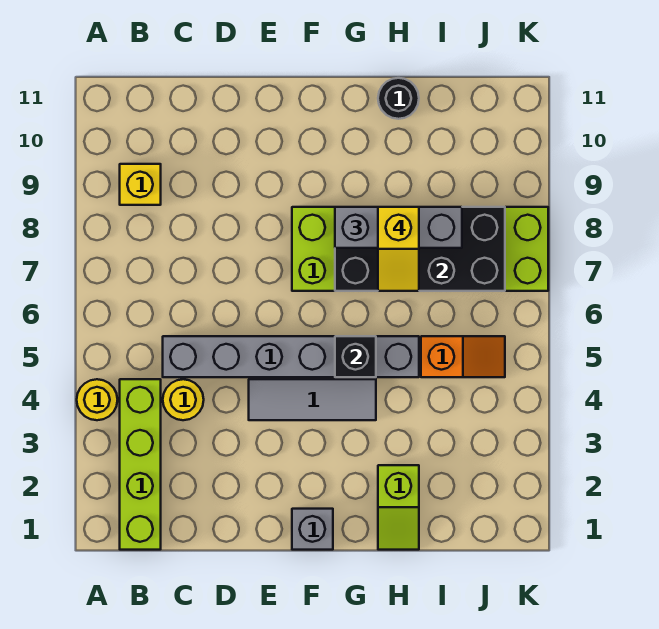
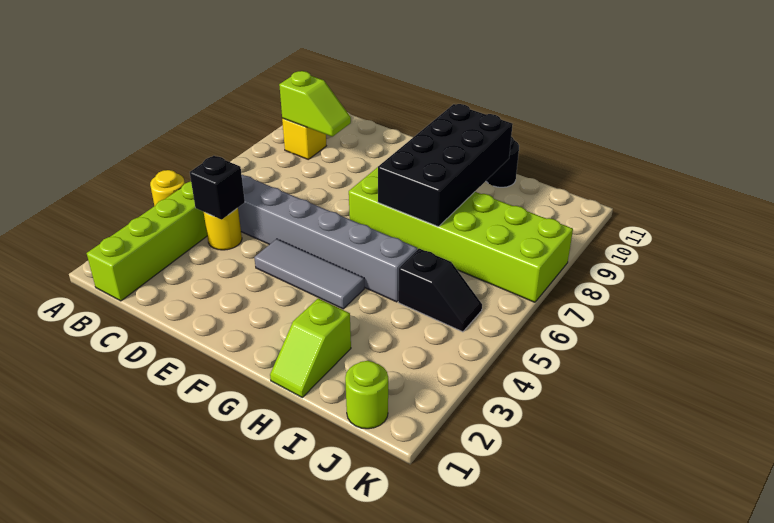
none -> lime 1x2 slope [279,71,351,137]
grey 1x1 brick [292,509,333,550] -> none
black 1x1 brick [335,336,376,377] -> black 1x1 brick moved to [190,156,245,220]
black 2x4 brick [335,207,505,291] -> black 2x4 brick turned to [378,104,513,227]
grey 1x3 brick [335,207,462,248] -> none
yellow 1x2 slope [378,207,419,291] -> none
orange 1x2 slope [421,336,505,377] -> black 1x2 slope [398,249,482,332]
none -> lime 1x1 round brick [345,361,388,429]

